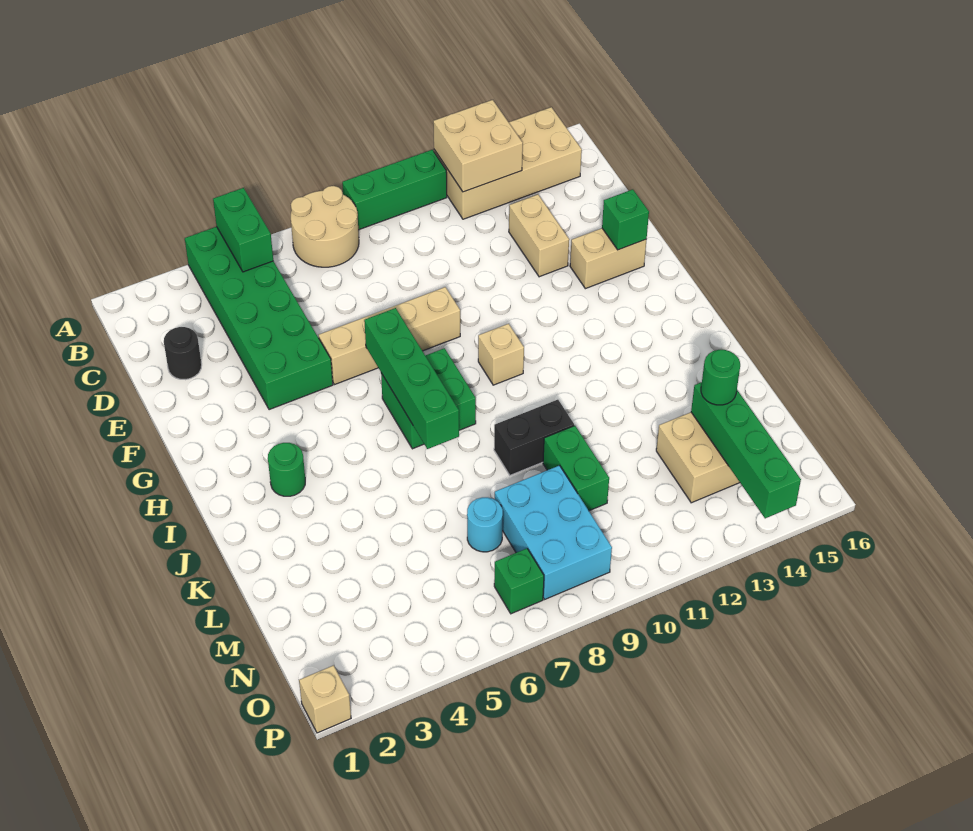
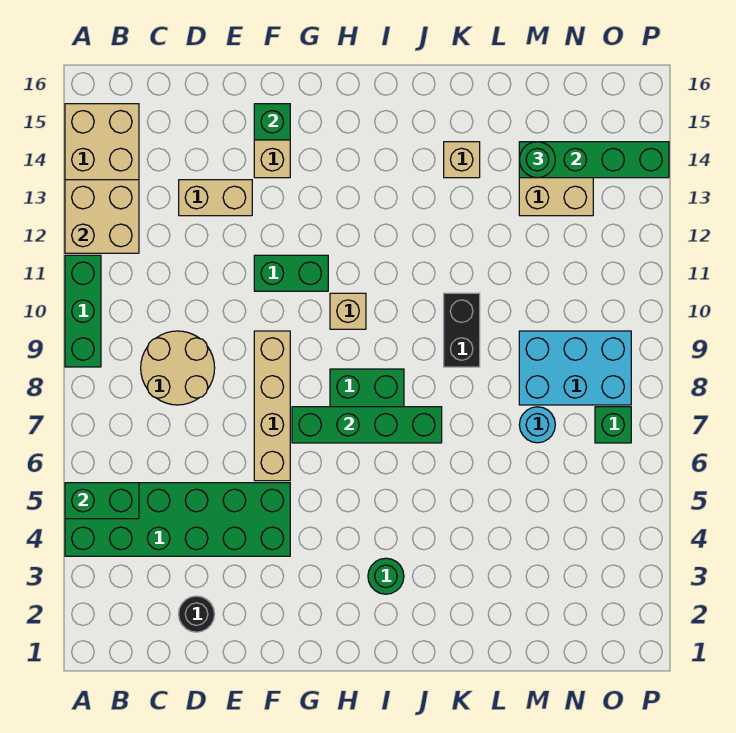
tan 2x2 round brick [291,186,359,267] -> tan 2x2 round brick moved to [141,331,215,405]
green 1x2 brick [543,426,609,511] -> green 1x2 brick moved to [254,255,328,291]
tan 1x1 brick [299,665,351,733] -> tan 1x1 brick moved to [444,142,480,178]

